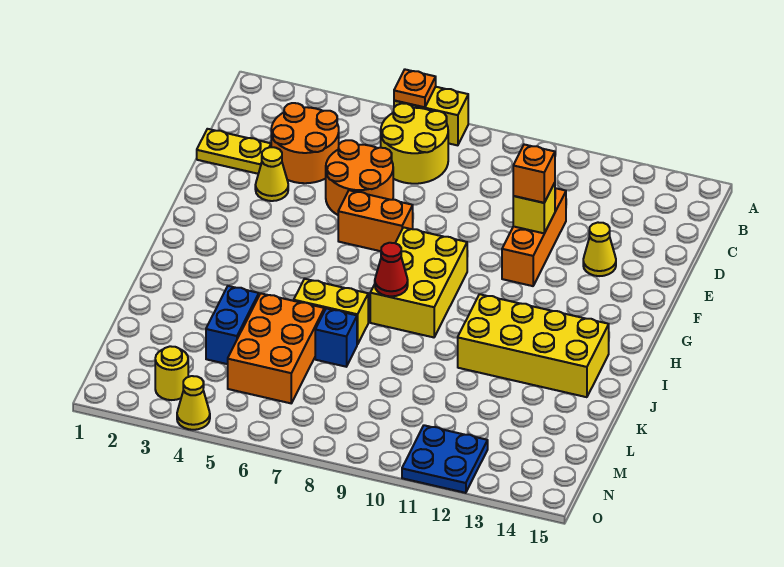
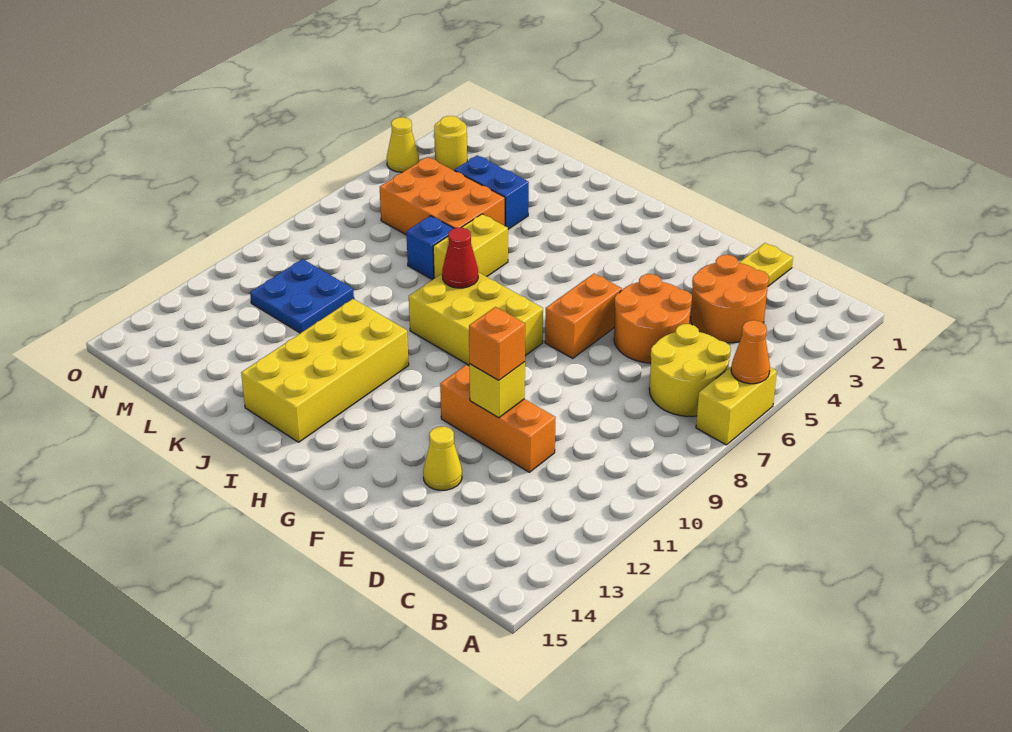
orange 1x1 plate [394,70,436,107] -> orange 1x1 cone [731,320,770,384]
yellow 1x1 cone [255,147,288,201] -> none
blue 2x2 plate [402,425,488,493] -> blue 2x2 plate moved to [250,259,354,333]

